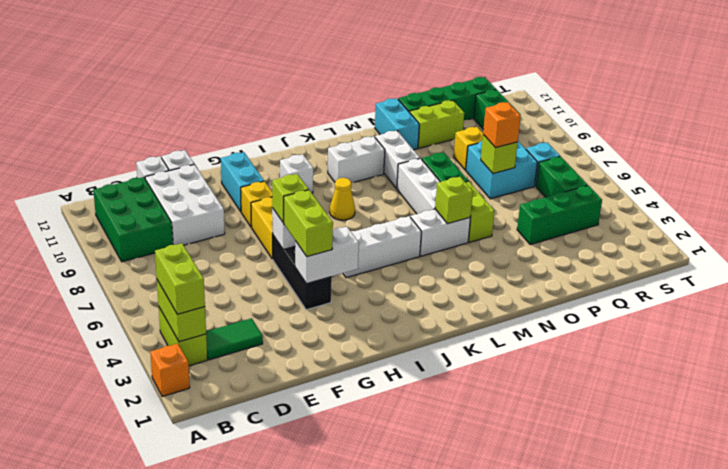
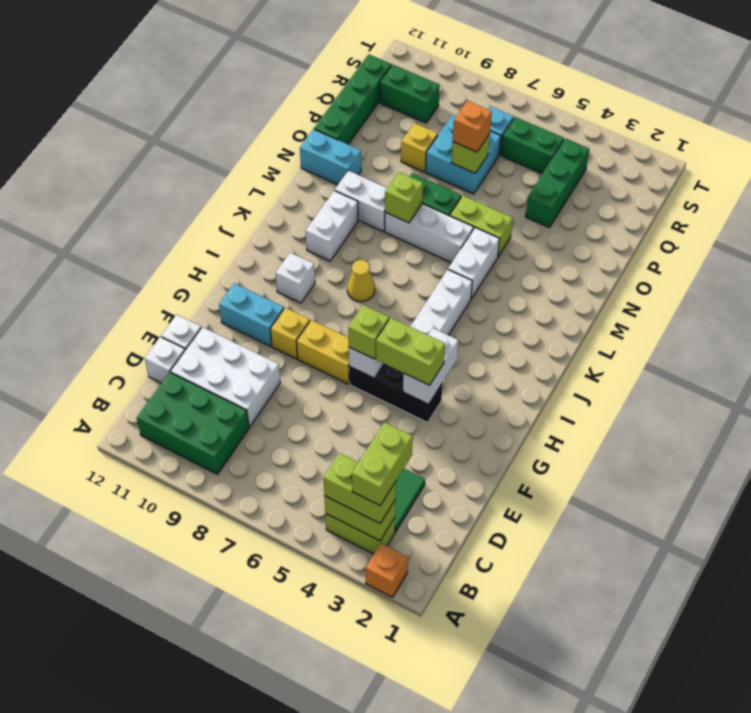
lime 1x1 brick [435,177,473,224] -> lime 1x1 brick moved to [385,172,423,223]
lime 1x2 brick [409,100,464,148] -> lime 1x2 brick moved to [352,422,413,505]

